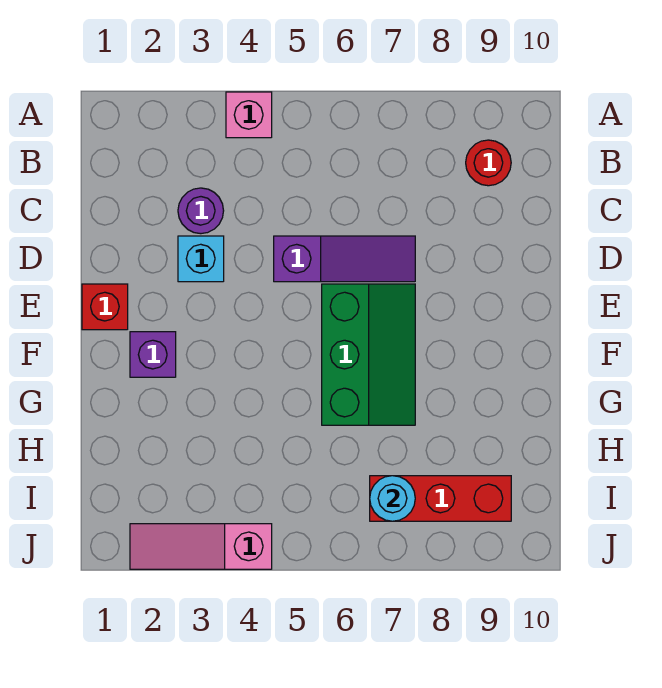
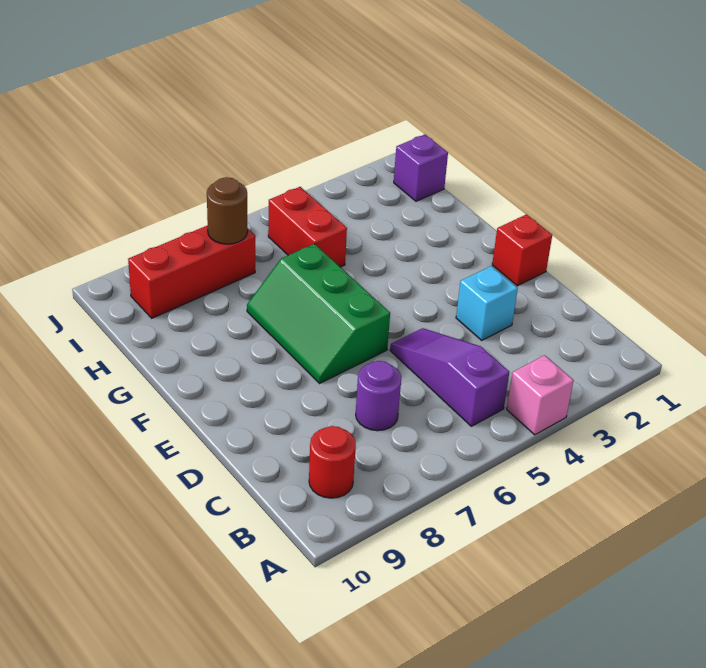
purple 1x1 round brick [178,188,224,234] -> purple 1x1 round brick moved to [356,361,401,431]
purple 1x3 slope [274,236,415,282] -> purple 1x3 slope turned to [390,328,509,426]
purple 1x1 brick [130,332,176,377] -> purple 1x1 brick moved to [394,135,448,201]
none -> red 1x2 brick [268,187,347,267]
cyan 1x1 round brick [370,476,415,521] -> brown 1x1 round brick [207,177,248,244]
pink 1x3 slope [130,524,272,569] -> none

